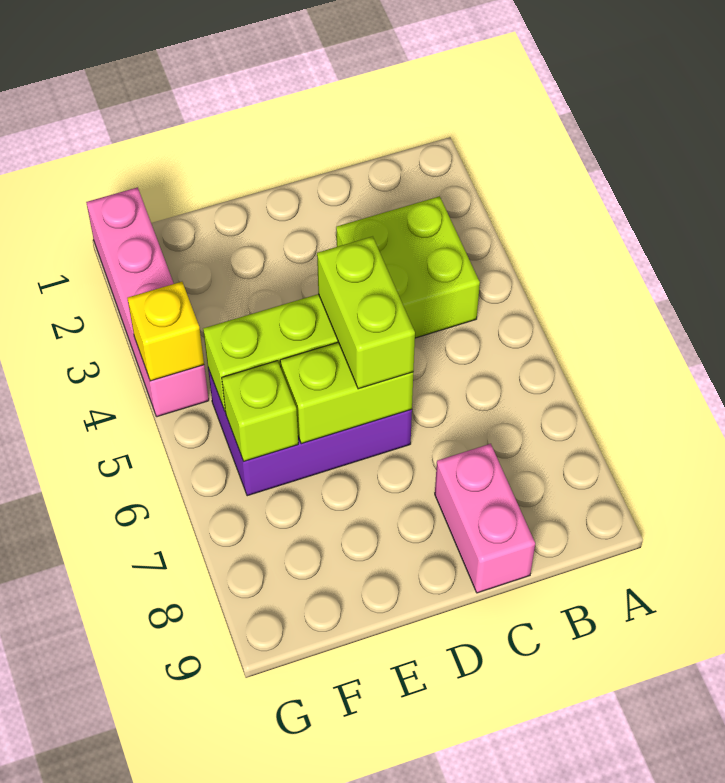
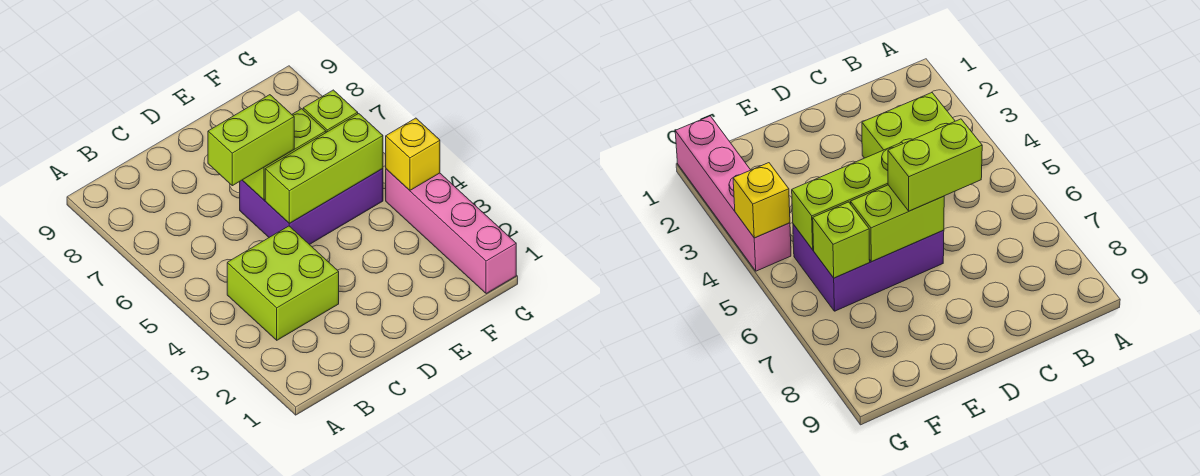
pink 1x2 brick [435,444,535,593] -> none
lime 1x2 brick [317,236,415,389] -> lime 1x2 brick turned to [208,95,294,186]

